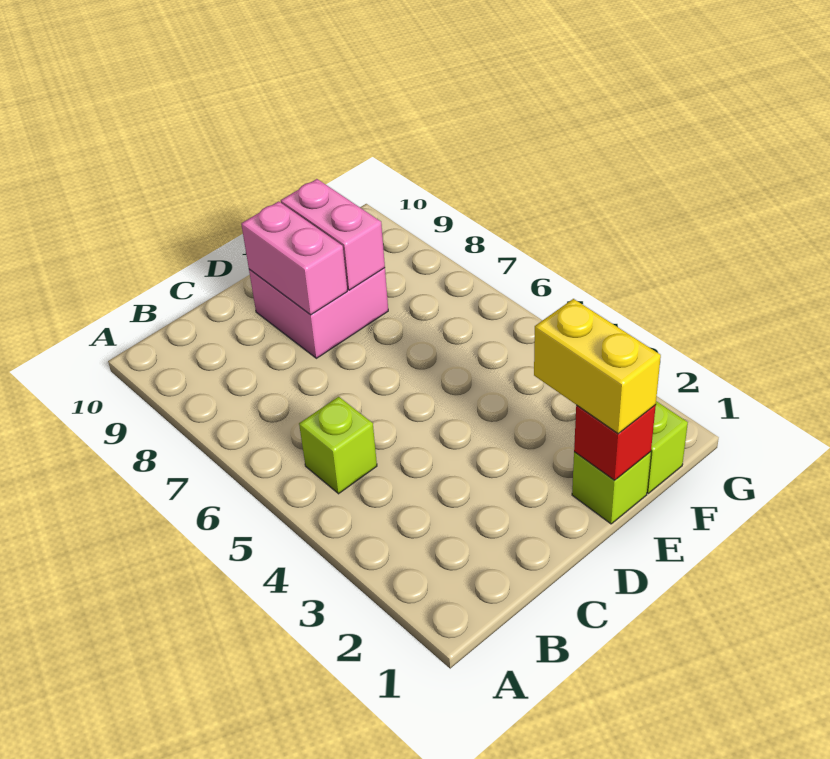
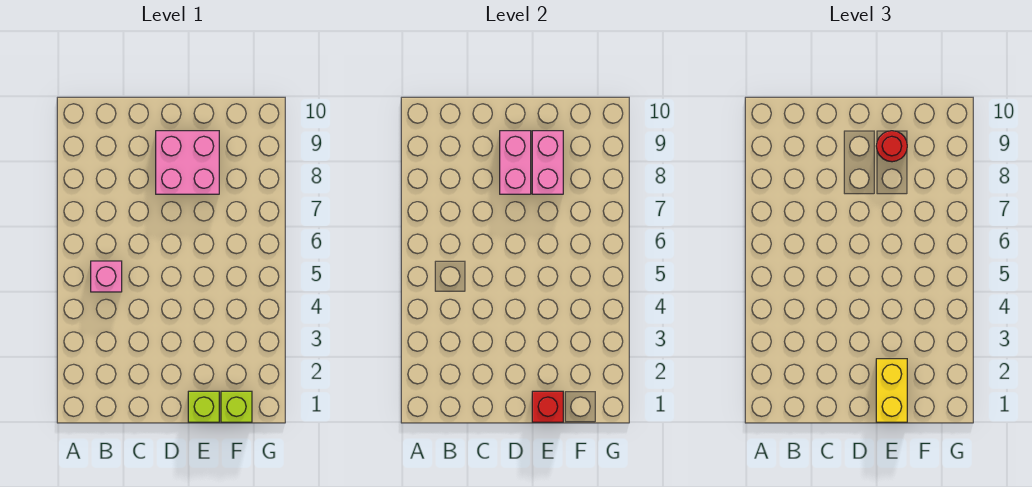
lime 1x1 brick [299,397,377,494] -> pink 1x1 brick [91,261,122,292]
none -> red 1x1 round brick [876,131,907,162]

